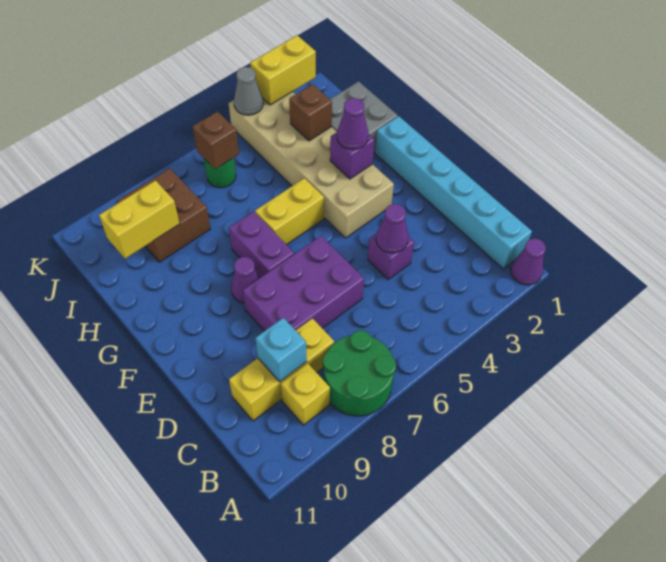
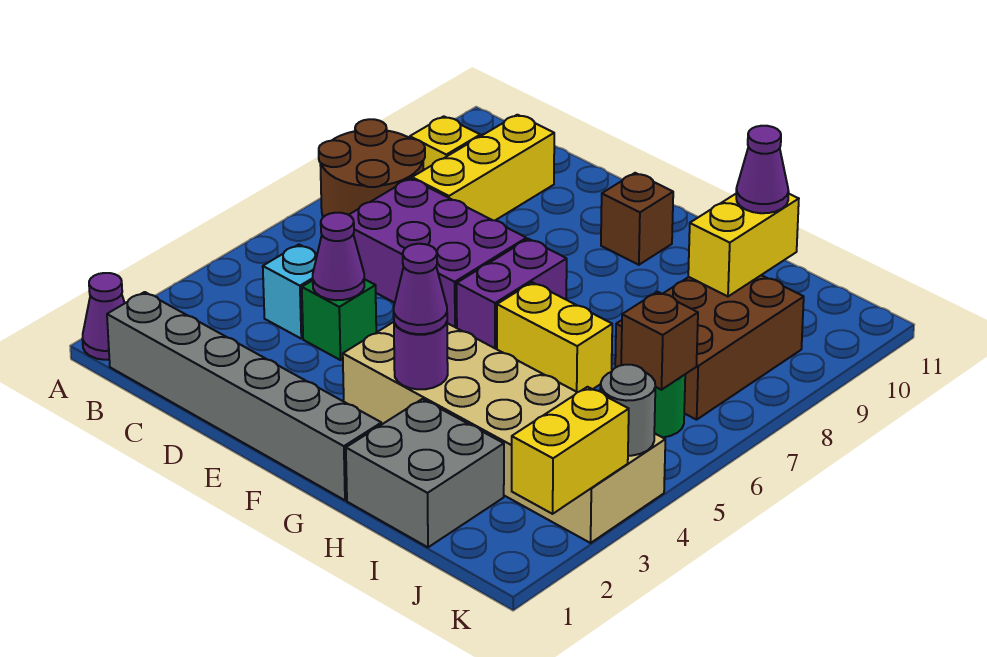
green 2x2 round brick [323,330,396,416] -> brown 2x2 round brick [319,119,425,217]
cyan 1x6 brick [375,116,532,269] -> grey 1x6 brick [107,292,381,500]
cyan 1x1 brick [255,318,307,382] -> cyan 1x1 brick moved to [263,245,317,339]
purple 1x1 brick [368,233,414,280] -> green 1x1 brick [302,279,376,360]
purple 2x3 brick [243,236,364,331] -> purple 2x3 brick turned to [349,178,526,328]
purple 1x2 brick [229,211,294,278] -> purple 1x2 brick turned to [457,239,567,349]
purple 1x1 cone [231,257,260,303] -> purple 1x1 cone moved to [736,126,789,213]
purple 1x1 brick [330,132,375,179] -> purple 1x1 round brick [394,322,448,389]
yellow 1x2 brick [255,178,324,245] -> yellow 1x2 brick turned to [497,282,612,392]
brown 1x1 brick [289,84,332,141] -> brown 1x1 brick moved to [601,173,673,265]
brown 2x2 brick [117,168,211,262] -> brown 2x3 brick [615,275,804,420]
grey 1x1 cone [234,67,263,115] -> grey 1x1 round brick [601,365,655,456]

